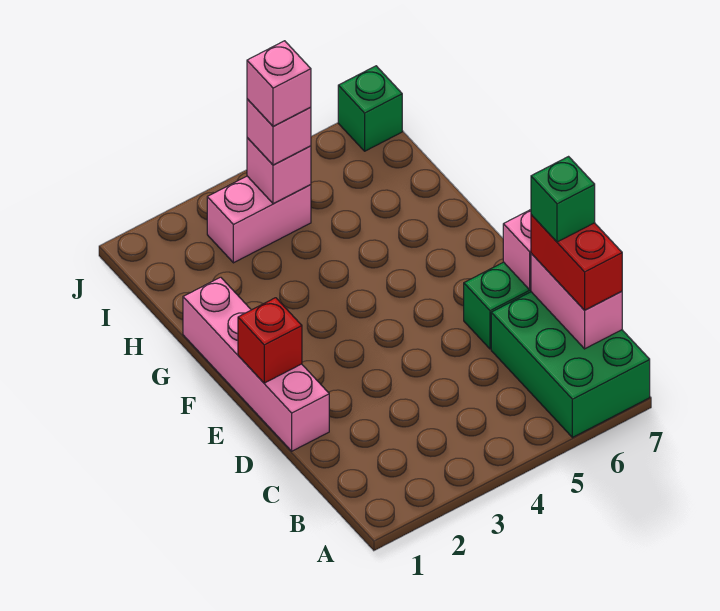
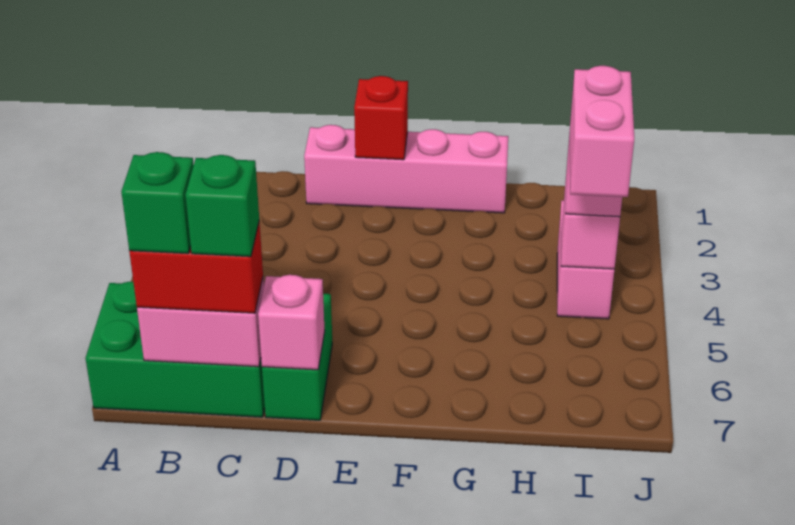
pink 1x1 brick [247,41,311,126] -> pink 1x2 brick [570,66,634,197]
green 1x1 brick [338,66,402,151] -> green 1x1 brick moved to [121,152,194,254]

